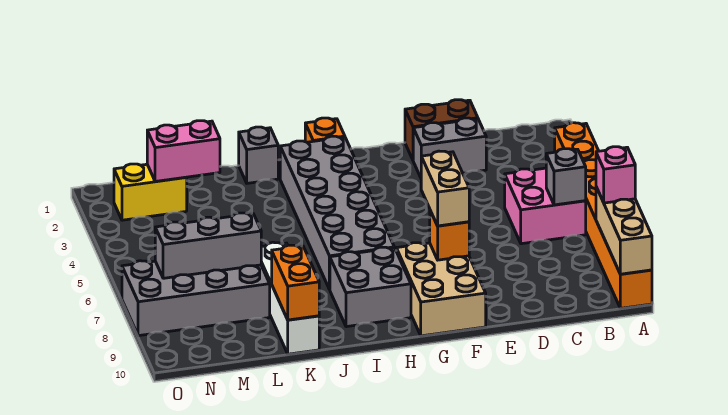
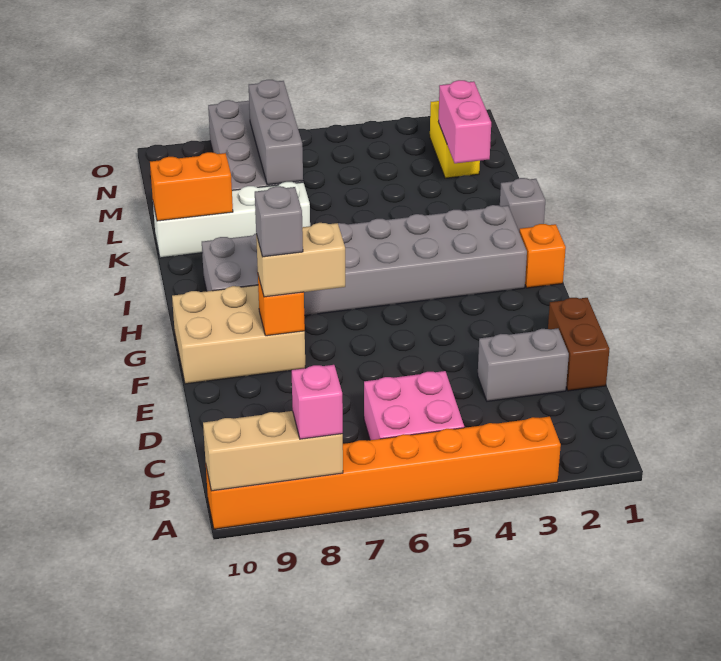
grey 1x1 brick [546,149,586,205] -> grey 1x1 brick moved to [255,186,303,257]
grey 1x2 brick [413,118,486,177] -> grey 1x2 brick turned to [478,328,569,401]

